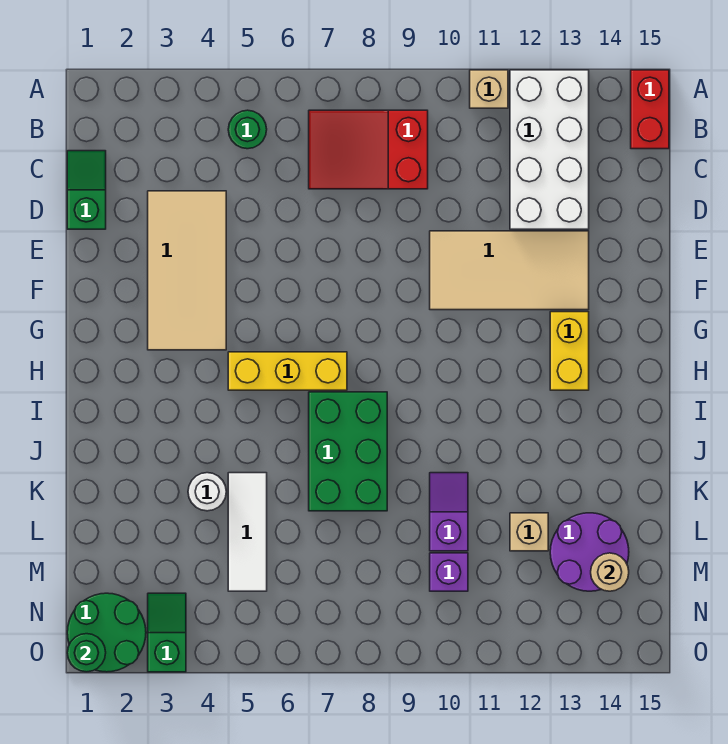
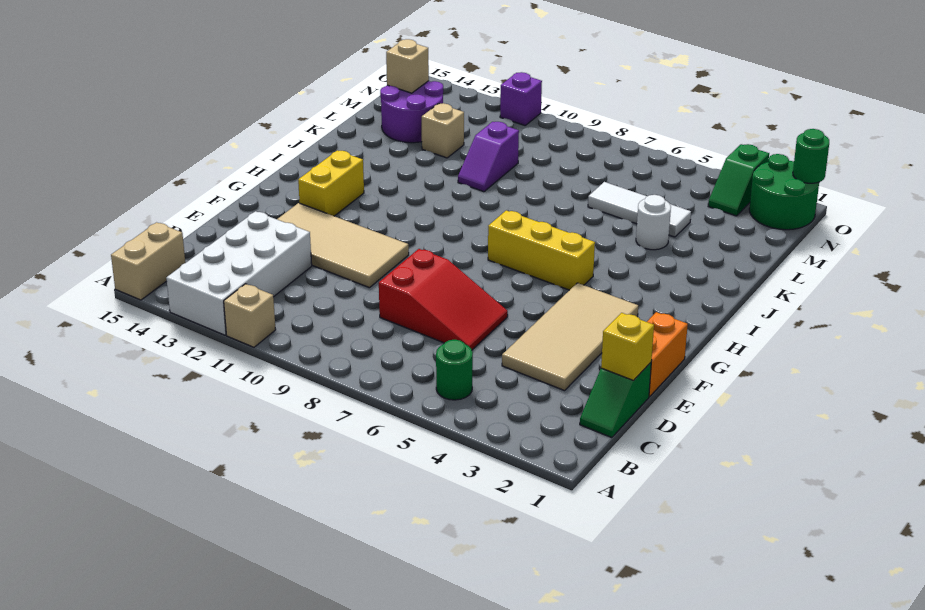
red 1x2 brick [631,70,669,149] -> tan 1x2 brick [111,222,185,300]
red 2x3 slope [309,110,428,189] -> red 2x3 slope moved to [379,249,508,350]
none -> yellow 1x1 brick [601,313,654,381]
none -> orange 1x2 brick [647,312,688,397]
green 2x3 brick [309,392,387,511] -> none
white 1x3 tile [228,473,267,591] -> white 1x3 tile turned to [588,182,691,237]
purple 1x1 brick [430,553,468,591] -> purple 1x1 brick moved to [500,72,542,125]
tan 1x1 round brick [591,553,629,591] -> tan 1x1 brick [386,39,429,93]

